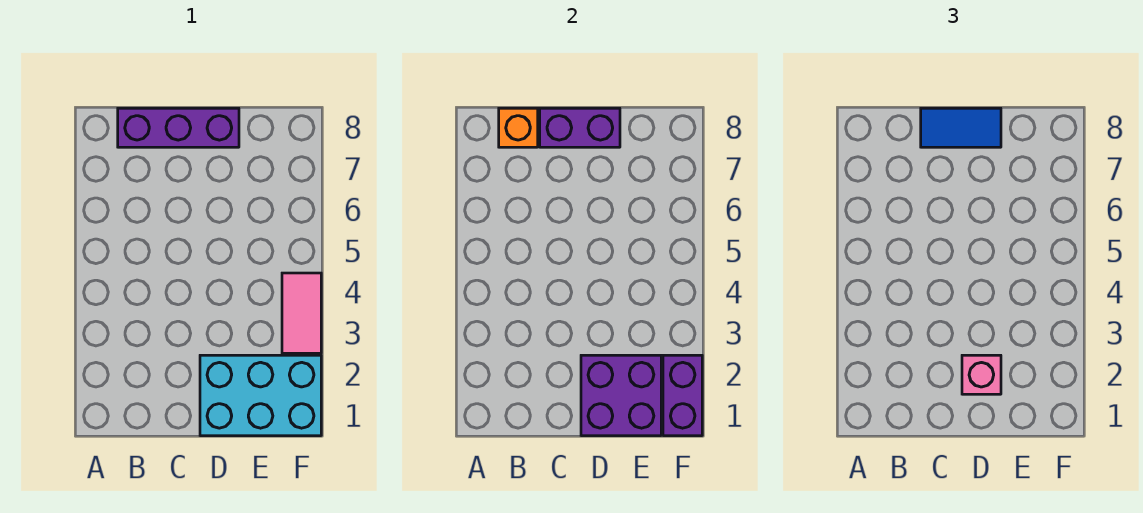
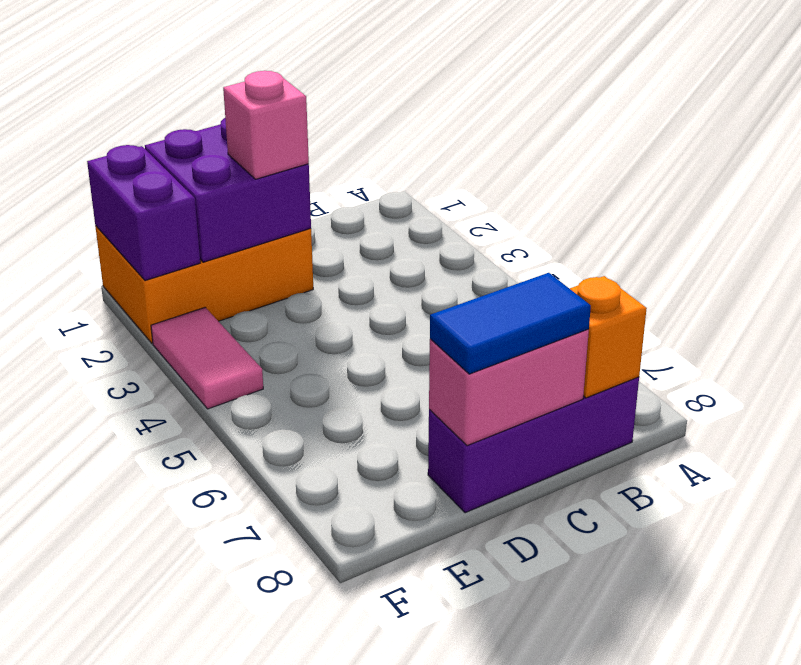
purple 1x2 brick [540,108,620,147] -> pink 1x2 brick [429,330,589,446]
cyan 2x3 brick [200,355,321,436] -> orange 2x3 brick [95,226,313,343]

